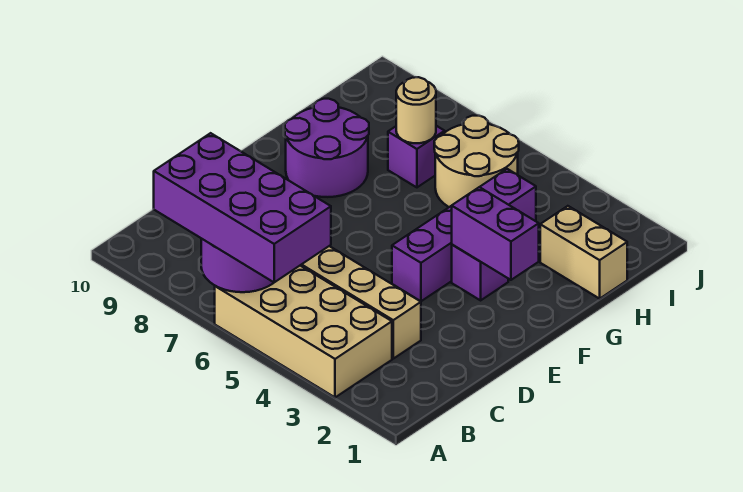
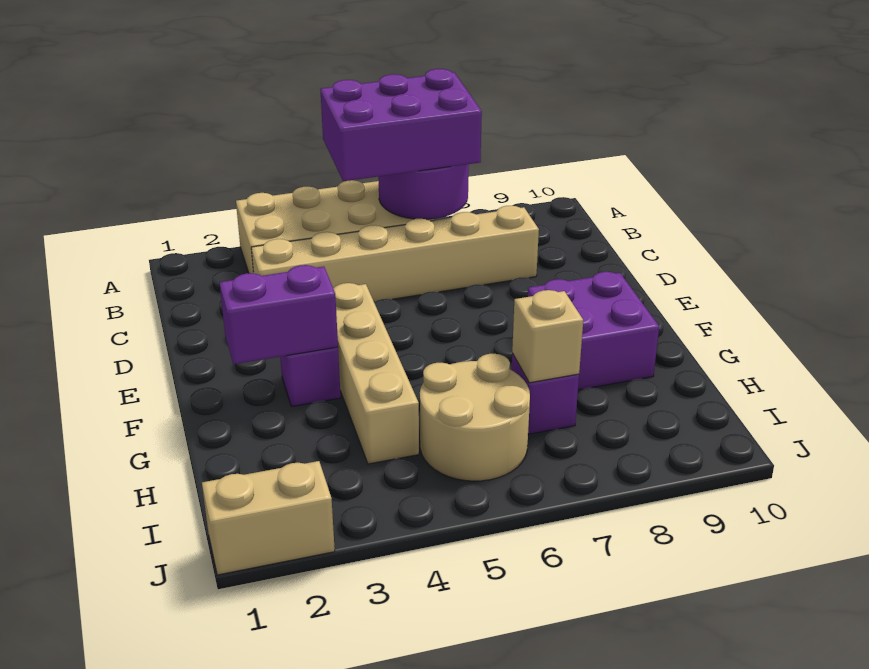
purple 2x4 brick [154,133,331,282] -> purple 2x3 brick [320,69,482,181]
purple 1x4 brick [392,169,536,301] -> tan 1x4 brick [333,283,419,464]
purple 2x2 round brick [285,99,369,197] -> purple 2x2 brick [528,272,659,390]
tan 1x2 brick [540,206,627,299] -> tan 1x2 brick moved to [202,461,335,575]
tan 1x1 round brick [396,77,436,143] -> tan 1x1 brick [512,290,583,383]

